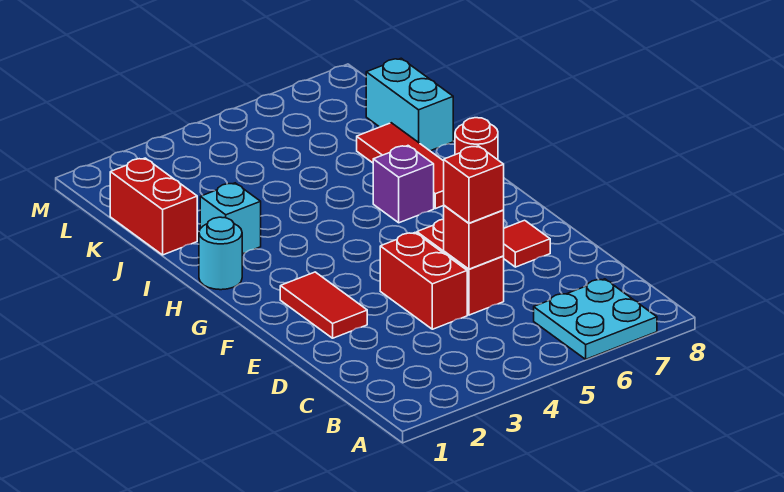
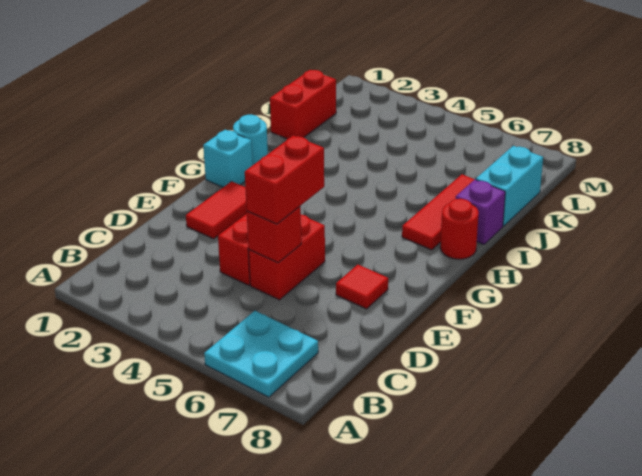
red 1x1 brick [444,146,504,223] -> red 1x2 brick [245,136,324,224]
purple 1x1 brick [373,146,434,223] -> purple 1x1 brick moved to [456,180,505,245]
cyan 1x1 brick [200,183,261,254] -> cyan 1x1 brick moved to [203,130,253,187]

